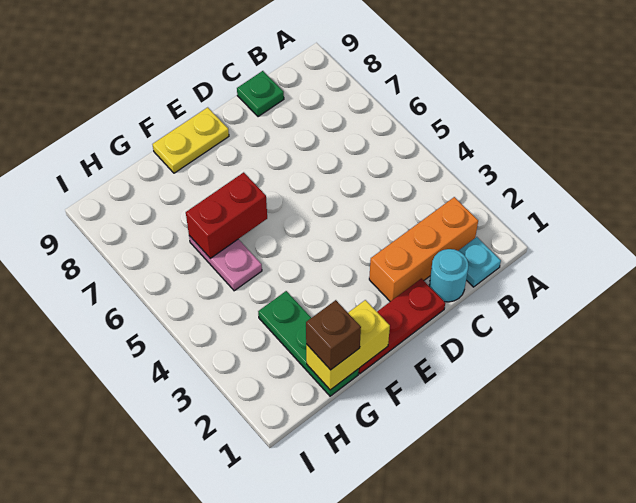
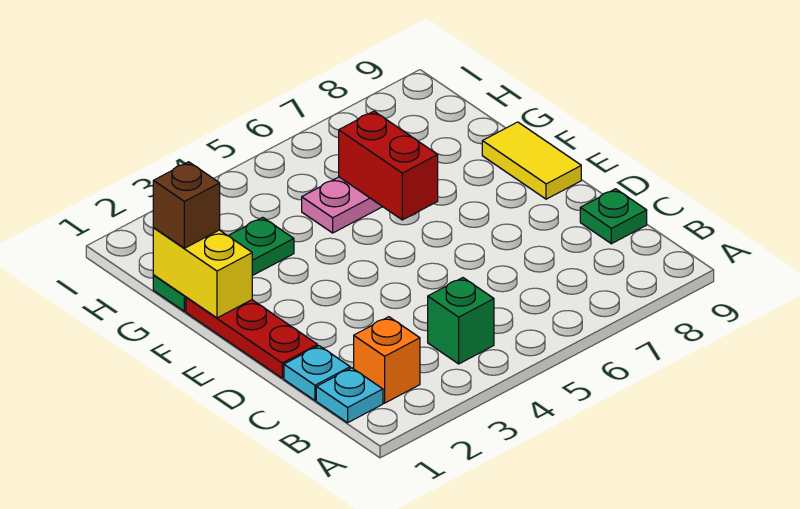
orange 1x3 brick [369,197,478,301] -> orange 1x1 brick [354,317,420,403]
none -> green 1x1 brick [428,278,494,364]
cyan 1x1 round brick [429,249,468,302] -> cyan 1x1 plate [284,346,350,400]
yellow 1x2 plate [152,107,229,173] -> yellow 1x2 tile [482,122,581,199]

